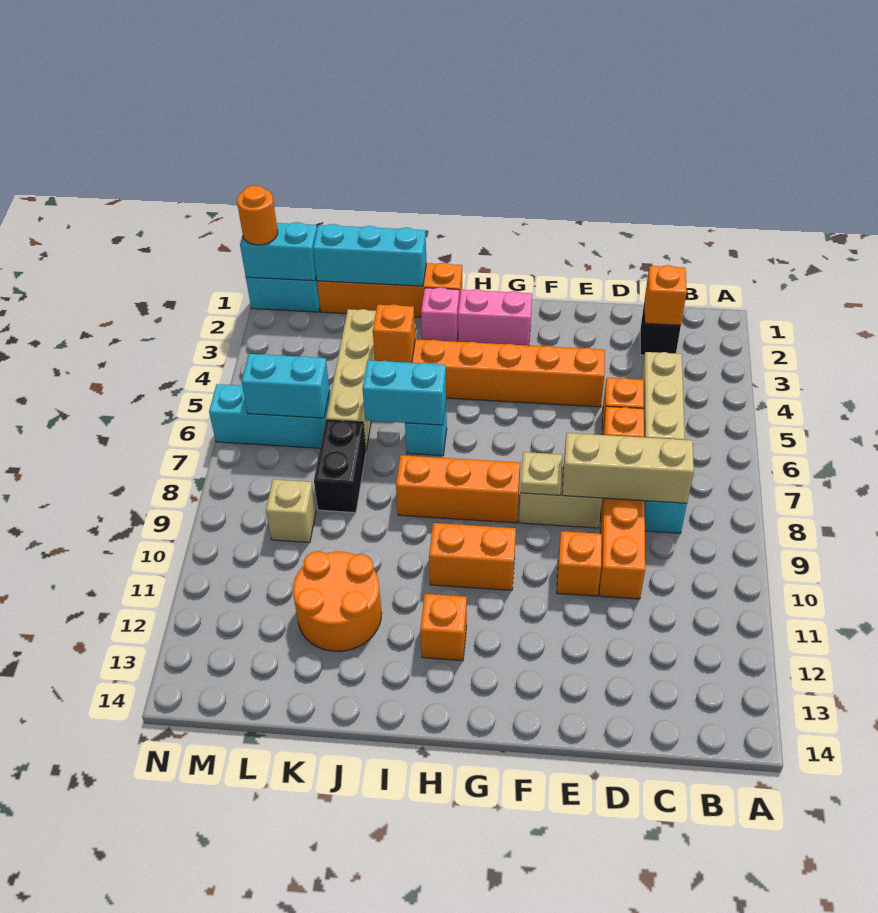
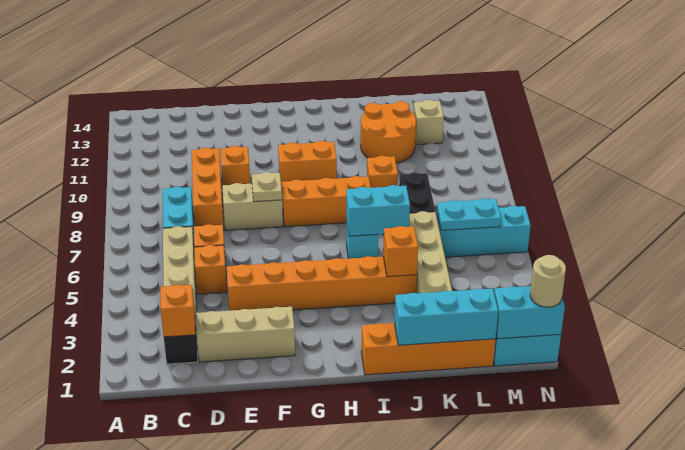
tan 1x3 brick [562,433,694,503] -> tan 1x3 brick moved to [196,307,295,362]
pink 1x2 brick [458,289,532,346] -> none
orange 1x1 brick [420,594,467,661] -> orange 1x1 brick moved to [367,156,398,188]
pink 1x1 brick [421,287,459,342] -> none
cyan 1x2 brick [242,354,330,418] -> cyan 1x2 plate [437,198,501,230]
tan 1x1 brick [266,479,316,542] -> tan 1x1 brick moved to [413,100,444,145]
orange 1x1 round brick [237,185,278,245] -> tan 1x1 round brick [530,255,566,307]

